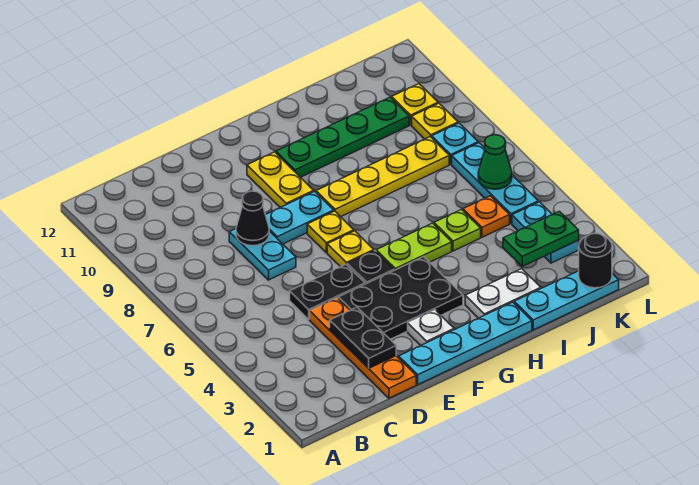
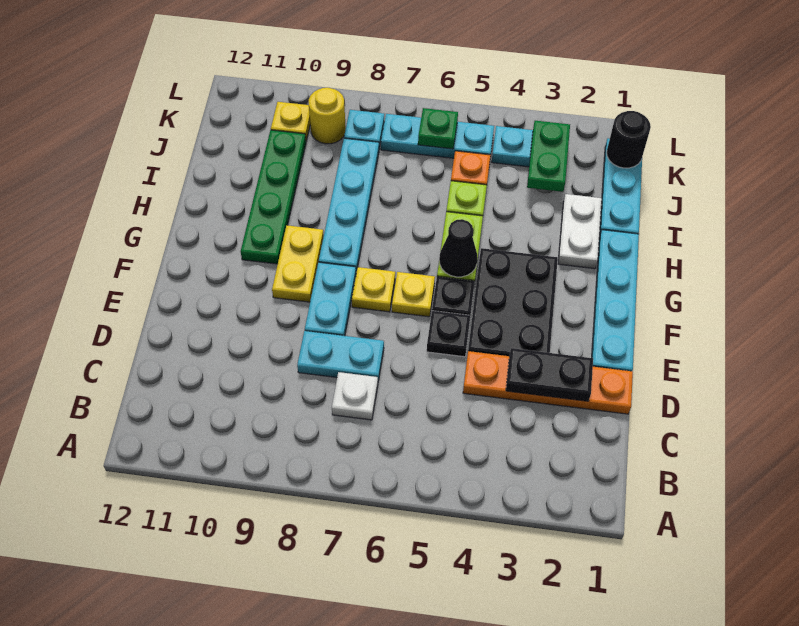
black 1x2 plate [290,264,365,319] -> black 1x1 plate [427,311,470,357]
black 1x1 cone [236,191,269,246] -> black 1x1 cone moved to [439,219,478,277]
white 1x1 plate [408,310,454,345] -> white 1x1 plate moved to [332,372,378,420]
yellow 1x2 plate [247,152,314,208] -> yellow 1x2 plate turned to [272,225,324,302]
yellow 1x4 plate [316,137,449,217] -> cyan 1x4 plate [319,138,379,273]
green 1x1 cone [478,135,512,189] -> green 1x1 plate [418,108,458,149]
yellow 1x1 plate [412,103,458,139] -> yellow 1x1 round brick [309,88,346,144]

